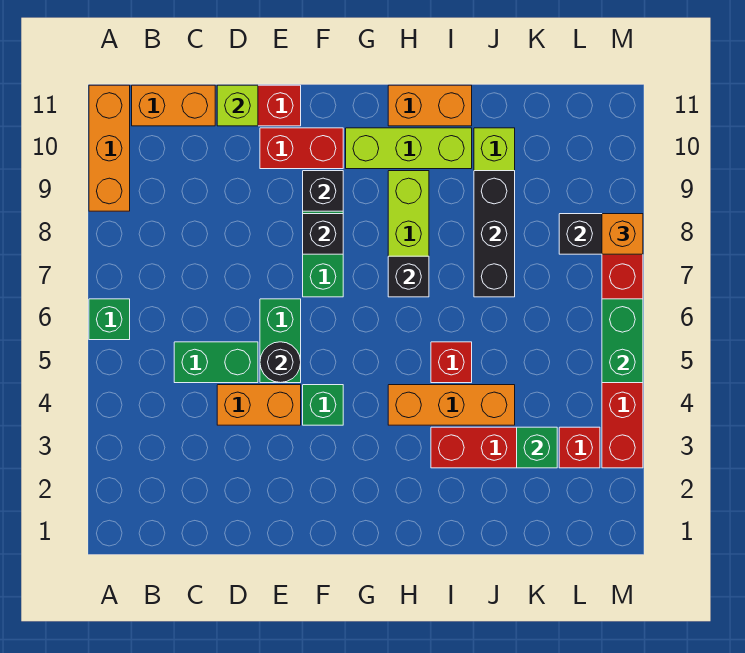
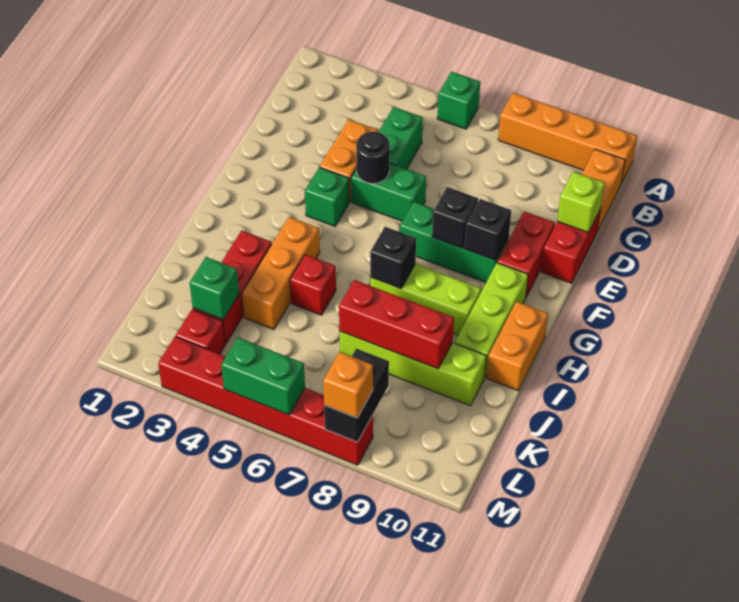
orange 1x3 brick [89,85,130,211] -> orange 1x4 brick [498,93,637,183]
black 1x3 brick [474,171,515,297] -> red 1x3 brick [339,280,454,369]

